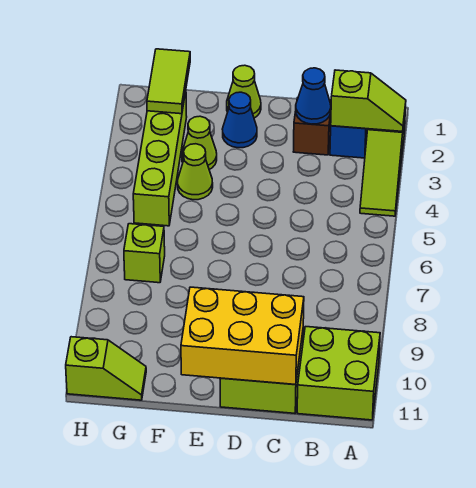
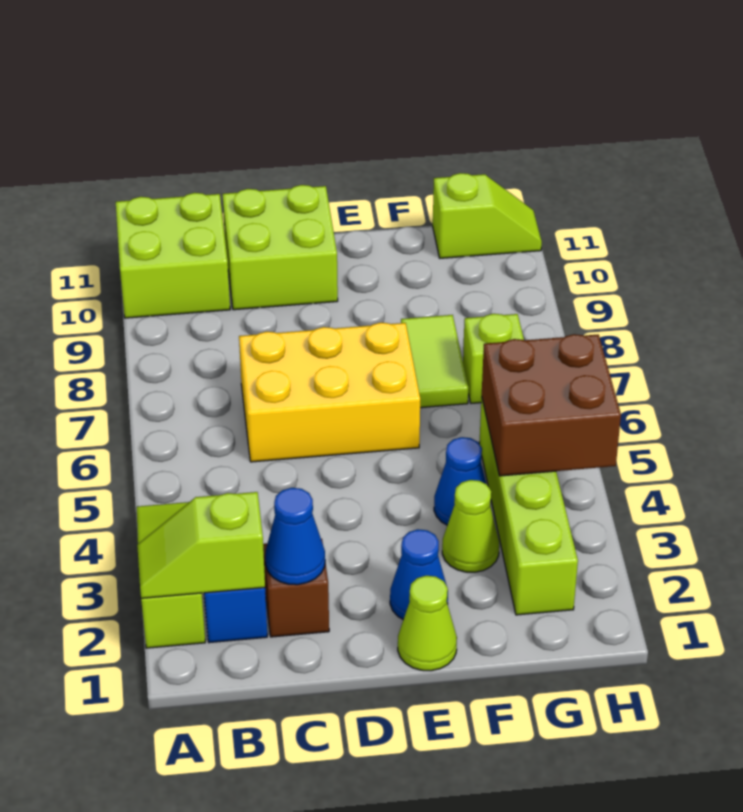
yellow 2x3 brick [181,287,304,385] -> yellow 2x3 brick moved to [239,323,420,462]
lime 1x1 cone [178,144,213,200] -> blue 1x1 cone [434,437,486,525]
lime 1x2 tile [147,49,190,114] -> lime 1x2 tile moved to [401,315,468,408]
none -> brown 2x2 brick [482,334,621,476]
lime 1x2 slope [66,337,146,400] -> lime 1x2 slope turned to [433,173,542,258]

